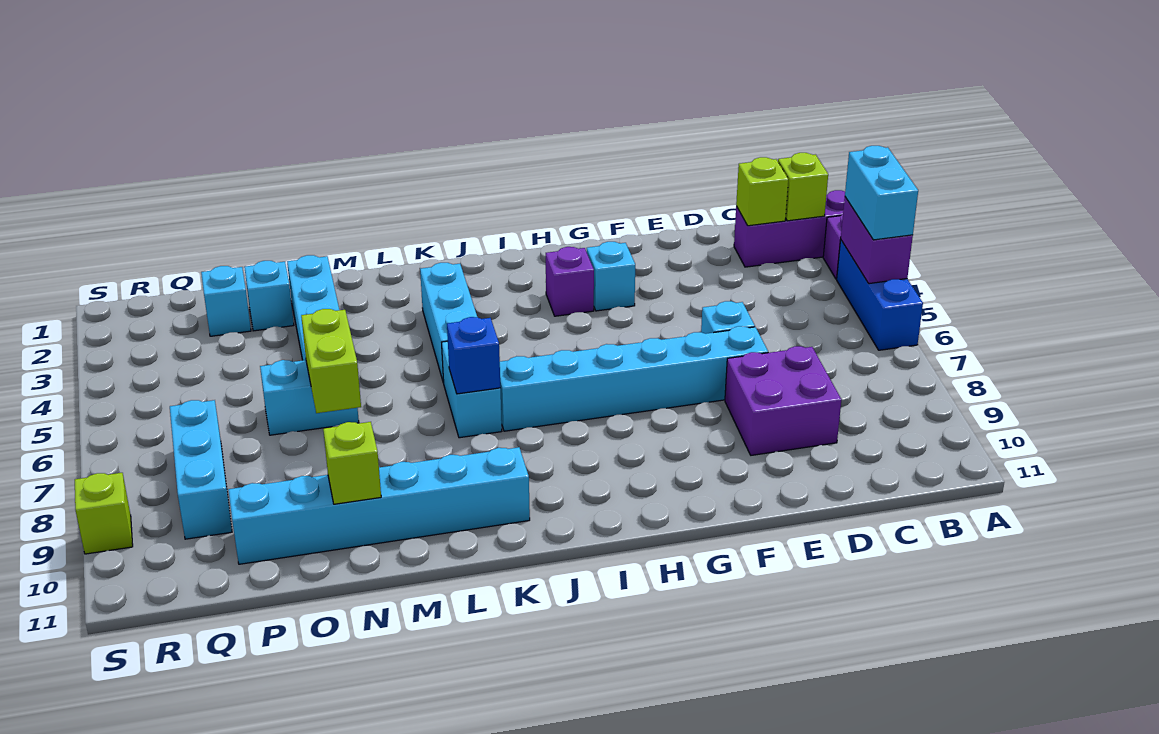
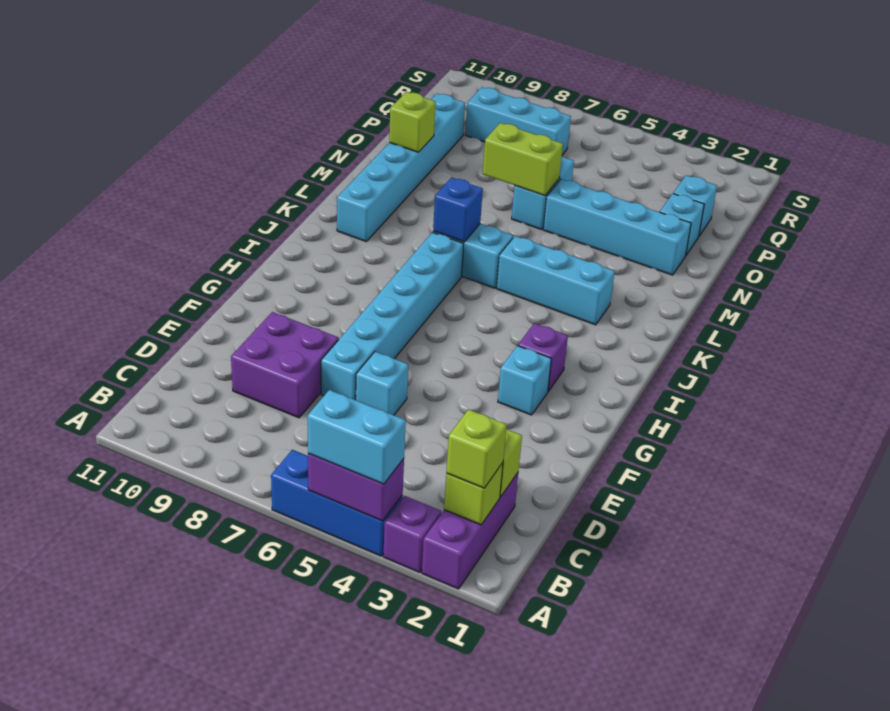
lime 1x1 brick [75,473,133,554] -> lime 1x1 brick moved to [446,409,507,488]

